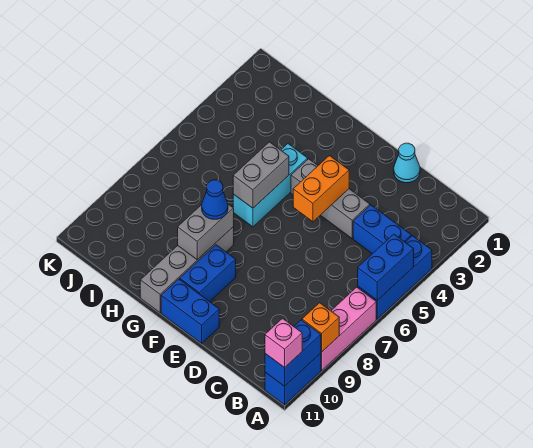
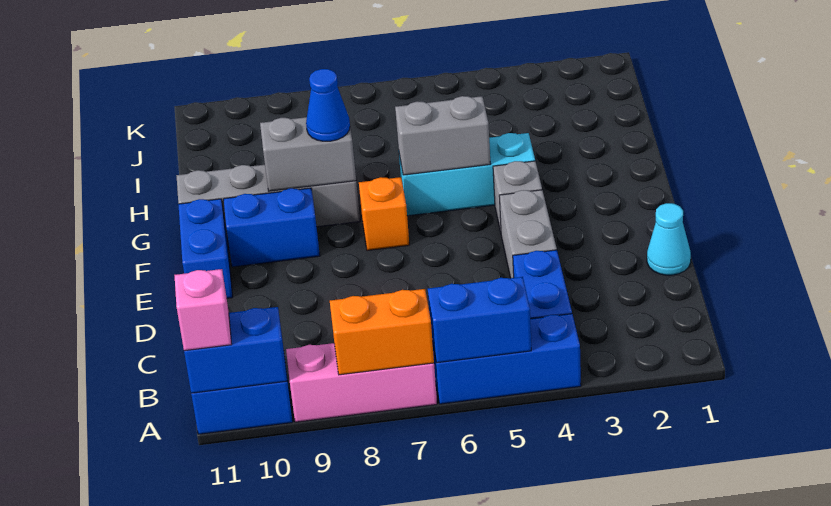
orange 1x1 brick [302,303,339,352] -> orange 1x1 brick moved to [359,177,409,250]
orange 1x2 brick [293,156,349,222] -> orange 1x2 brick moved to [330,289,434,375]

